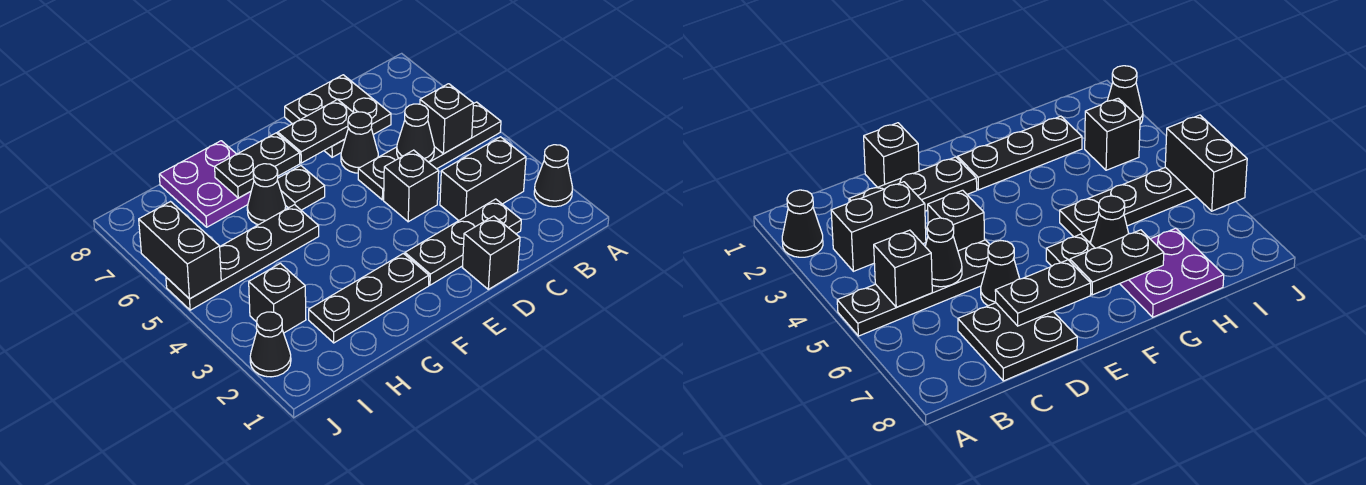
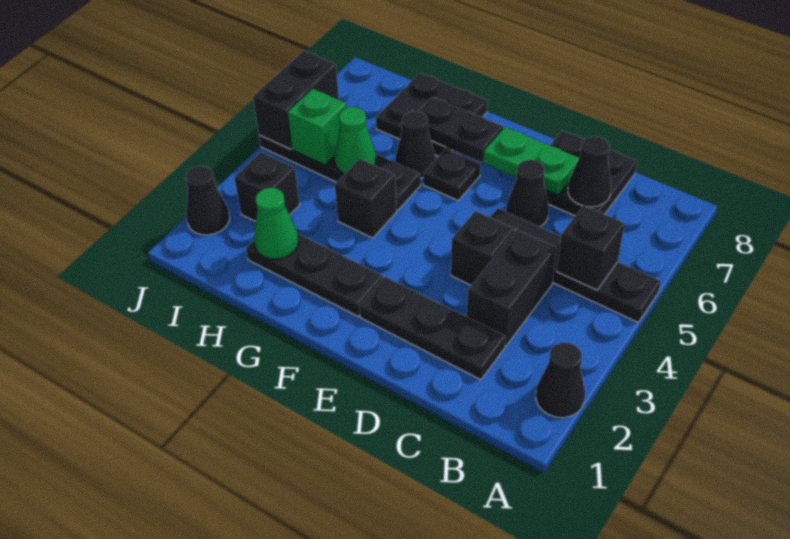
black 1x2 brick [440,137,526,221] -> black 1x2 brick turned to [467,229,557,346]
black 1x1 cone [397,104,434,162] -> black 1x1 cone moved to [568,136,611,207]
black 1x1 brick [462,216,520,289] -> black 1x1 brick moved to [335,159,397,238]
black 1x2 plate [278,100,354,163] -> green 1x2 plate [483,127,579,195]
purple 2x2 plate [159,141,251,227] -> black 2x2 plate [376,73,487,156]
none -> green 1x1 cone [254,188,298,259]
none -> green 1x1 cone [335,107,376,174]
none -> green 1x1 brick [288,89,346,165]

